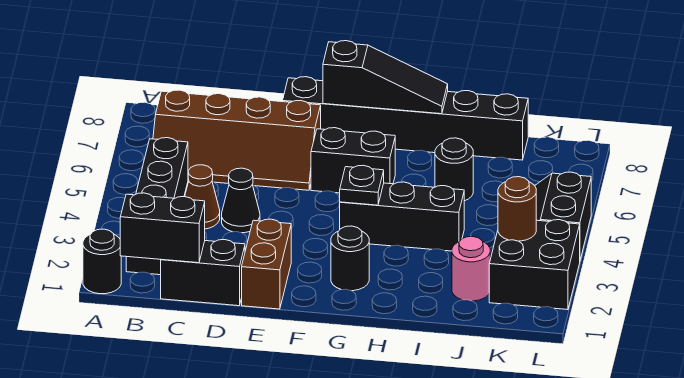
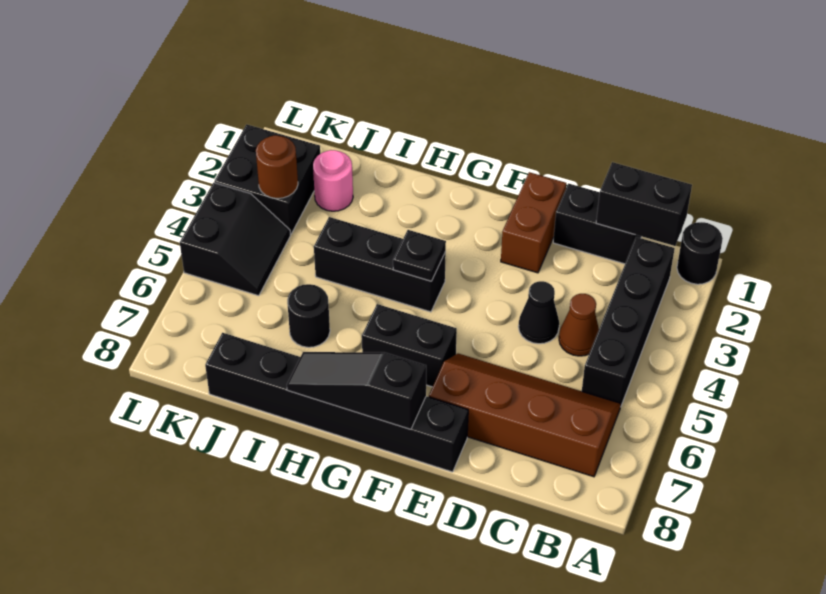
black 1x1 round brick [331,226,369,291] -> none

